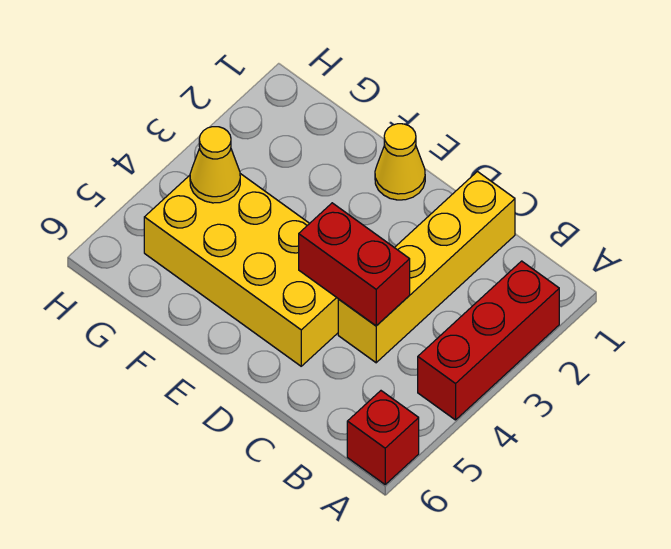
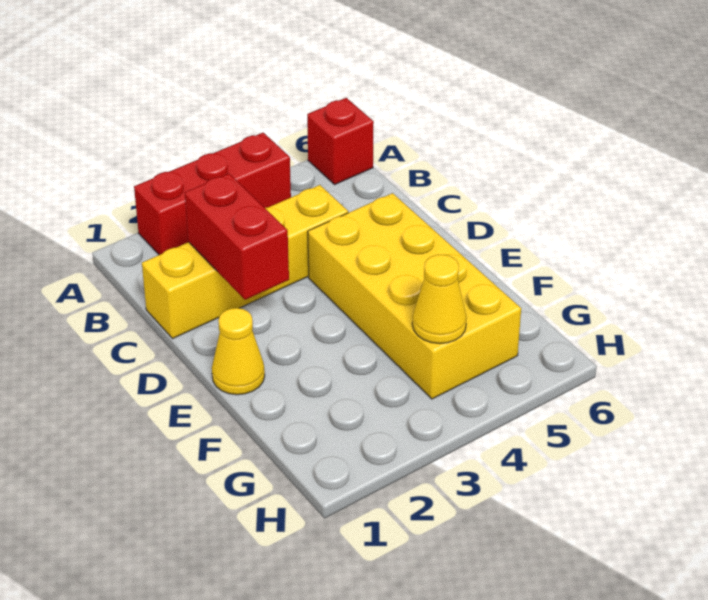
red 1x2 brick [299,203,410,326] -> red 1x2 brick moved to [185,174,289,300]

